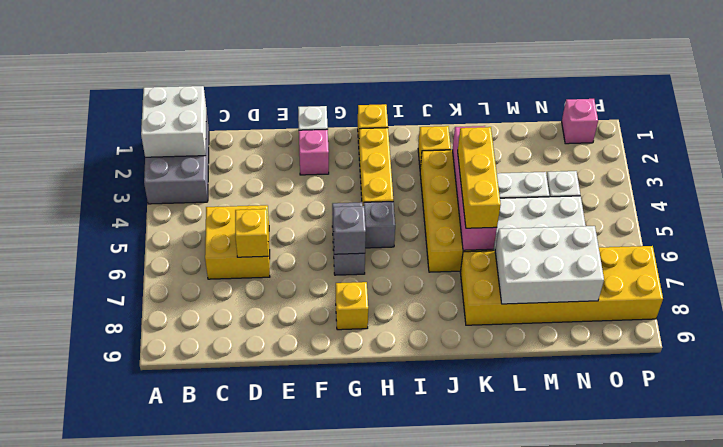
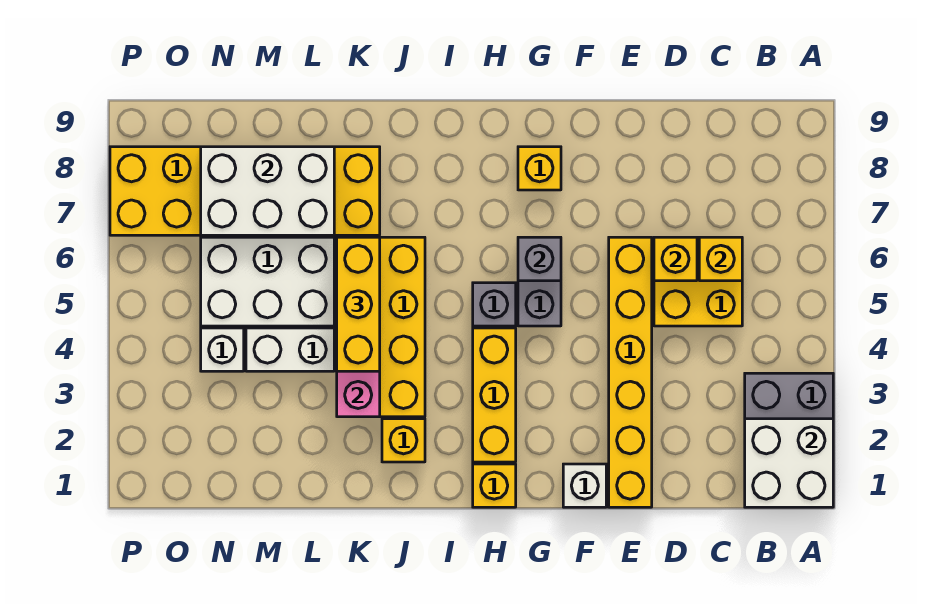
none -> yellow 1x1 brick [699,237,742,281]
none -> yellow 1x6 brick [609,237,652,507]
pink 1x1 brick [299,129,329,175] -> none
pink 1x1 brick [562,99,598,144] -> none

